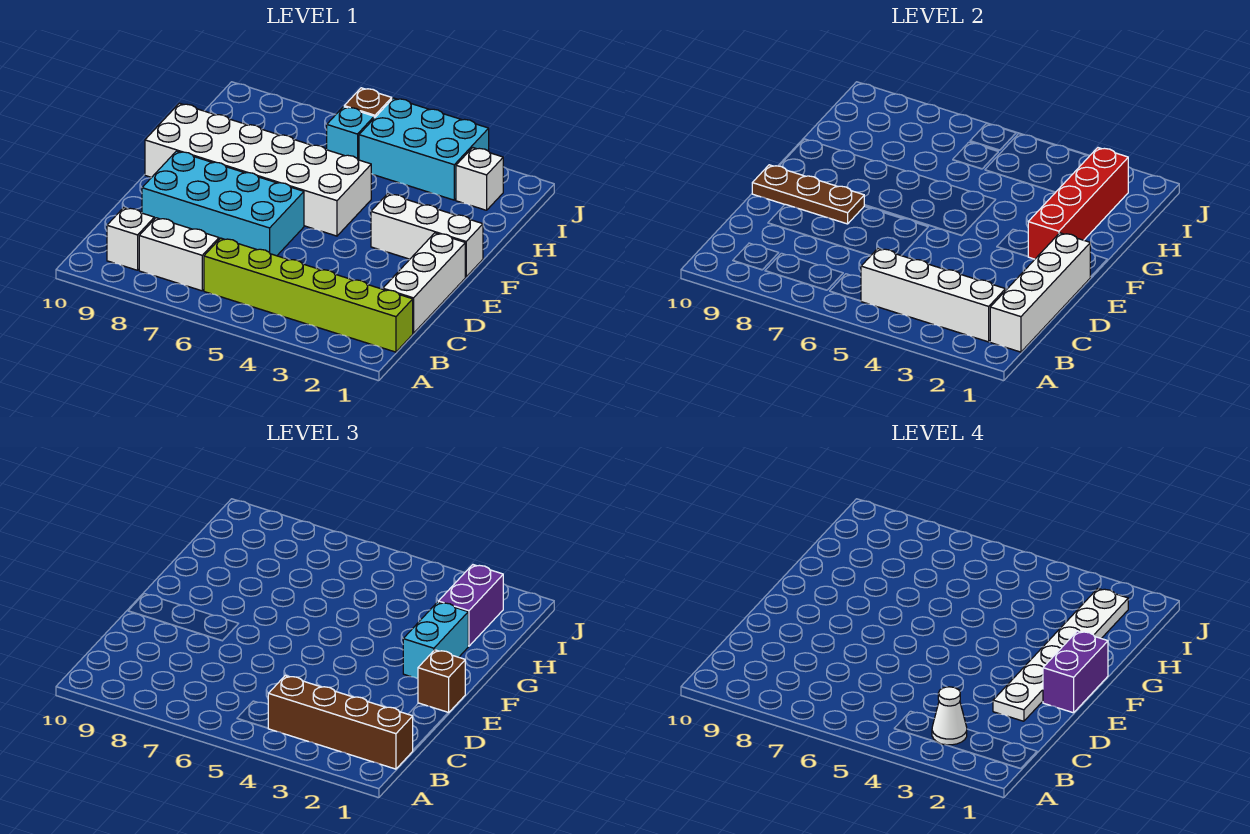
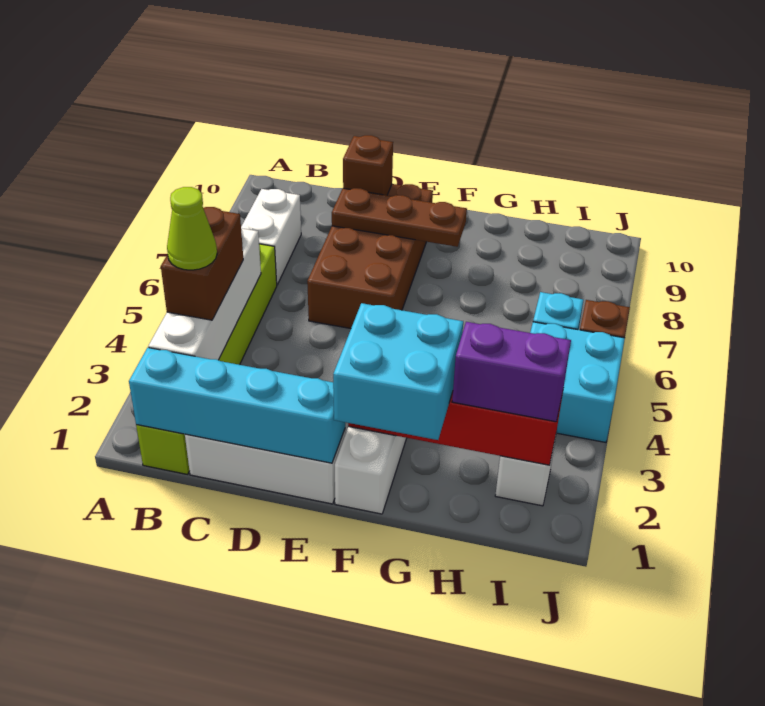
white 1x4 brick [990,233,1090,352] -> cyan 1x4 brick [129,348,345,463]
brown 1x4 brick [268,676,413,769] -> brown 1x2 brick [161,207,243,320]
white 1x1 cone [932,687,967,745] -> lime 1x1 cone [167,187,217,270]
white 1x1 brick [107,208,154,270] -> none
white 1x6 plate [993,588,1128,721] -> none
cyan 2x4 brick [142,151,304,256] -> brown 2x4 brick [307,184,433,329]
brown 1x1 brick [418,650,465,713] -> brown 1x1 brick moved to [343,135,393,195]
purple 1x2 brick [1043,631,1108,713] -> none
brown 1x3 plate [752,165,864,224] -> brown 1x3 plate turned to [332,188,467,247]
cyan 1x2 brick [403,602,468,679] -> cyan 2x2 brick [333,303,463,440]
white 2x6 brick [145,103,371,236] -> none
cyan 2x3 brick [359,98,489,200] -> cyan 2x2 brick [530,322,625,442]

